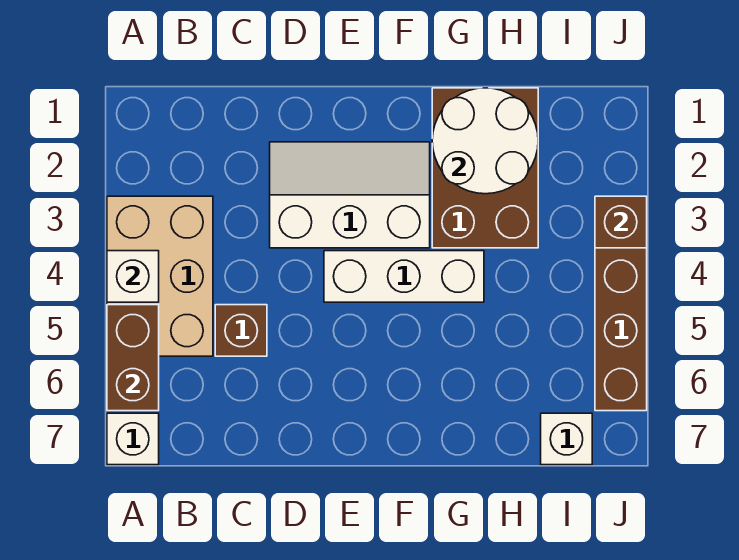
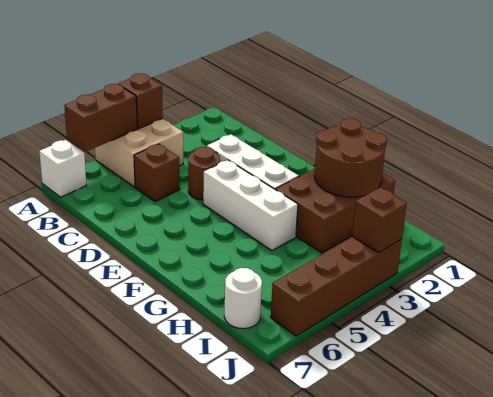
tan 2x3 brick [107,196,213,356] -> tan 2x2 brick [95,119,183,187]
white 1x1 brick [107,251,159,302] -> brown 1x1 brick [119,73,163,129]
none -> brown 1x1 round brick [188,147,220,200]
white 2x2 round brick [432,88,538,194] -> brown 2x2 round brick [314,119,387,197]
white 1x1 brick [541,413,592,465] -> white 1x1 round brick [224,268,262,329]

